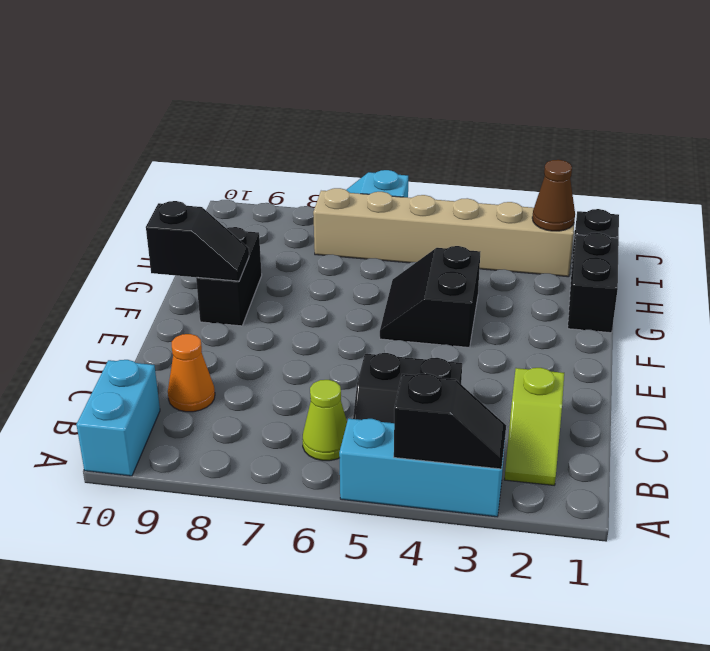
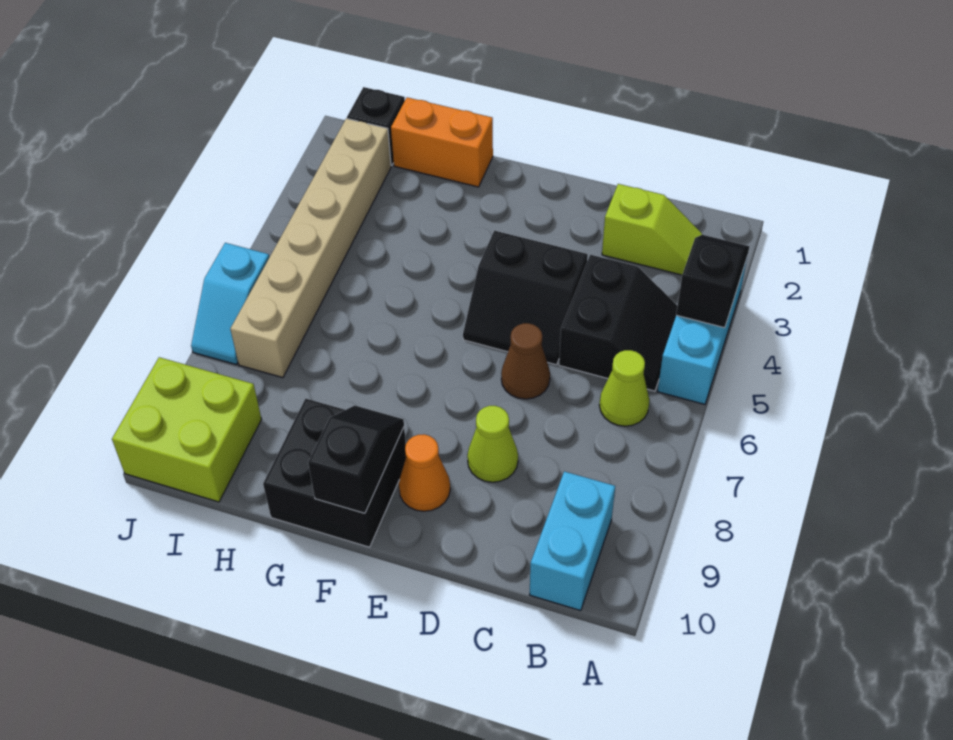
cyan 1x2 brick [76,360,160,476] -> cyan 1x2 brick turned to [530,471,615,611]
orange 1x1 cone [168,334,215,412] -> orange 1x1 cone moved to [399,434,450,511]
none -> lime 1x1 cone [467,406,518,482]
black 2x2 slope [380,246,480,347] -> black 2x2 slope moved to [463,231,588,365]
black 1x2 brick [196,227,262,326] -> black 2x2 brick [263,399,406,547]
black 1x2 brick [568,233,619,333] -> orange 1x2 brick [391,97,493,187]
brown 1x1 cone [532,160,575,231] -> brown 1x1 cone moved to [501,323,550,399]
none -> lime 2x2 brick [112,357,262,502]

